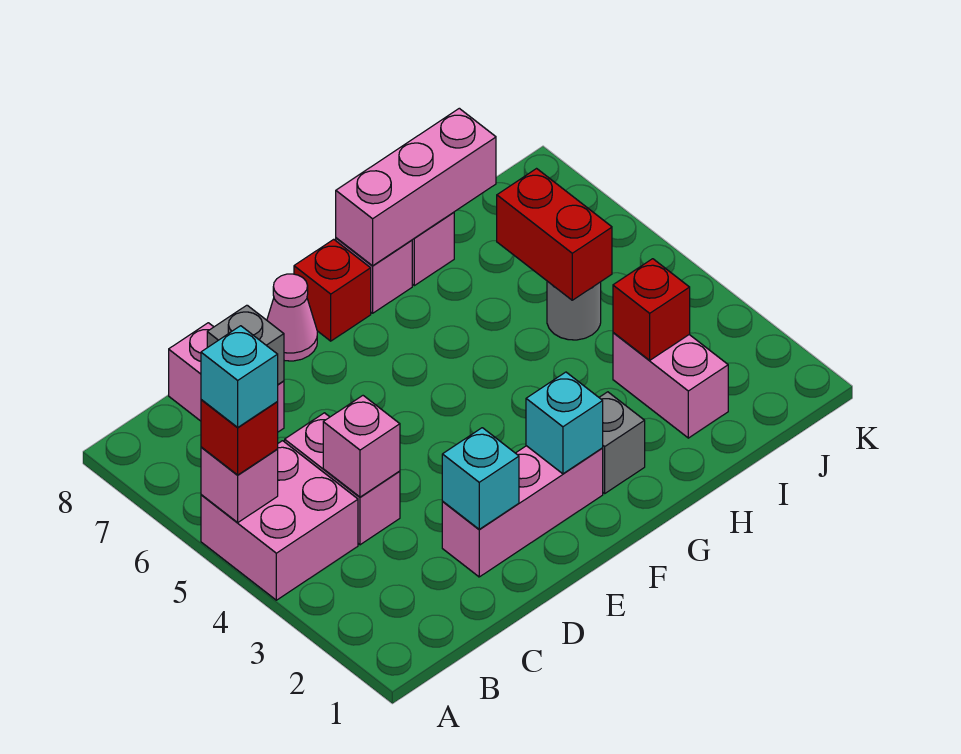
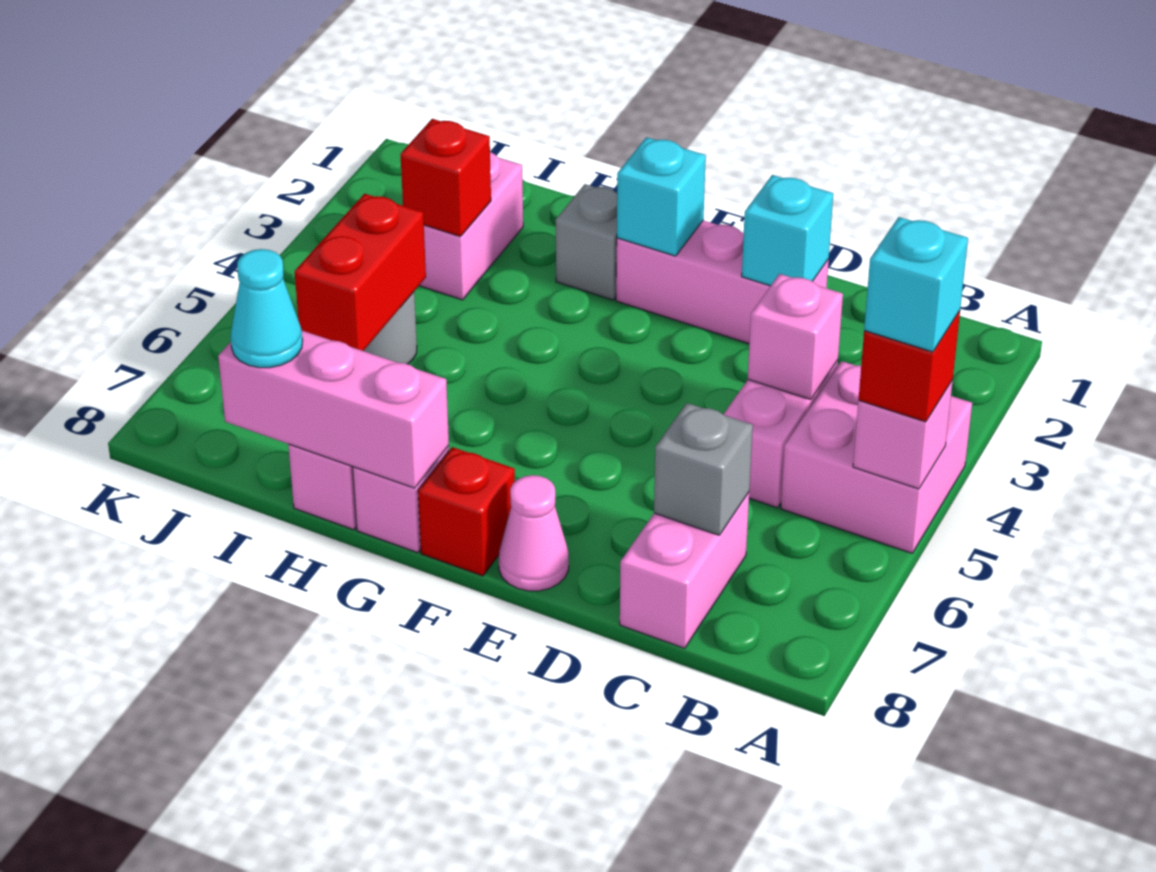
none -> cyan 1x1 cone [231,249,303,368]

